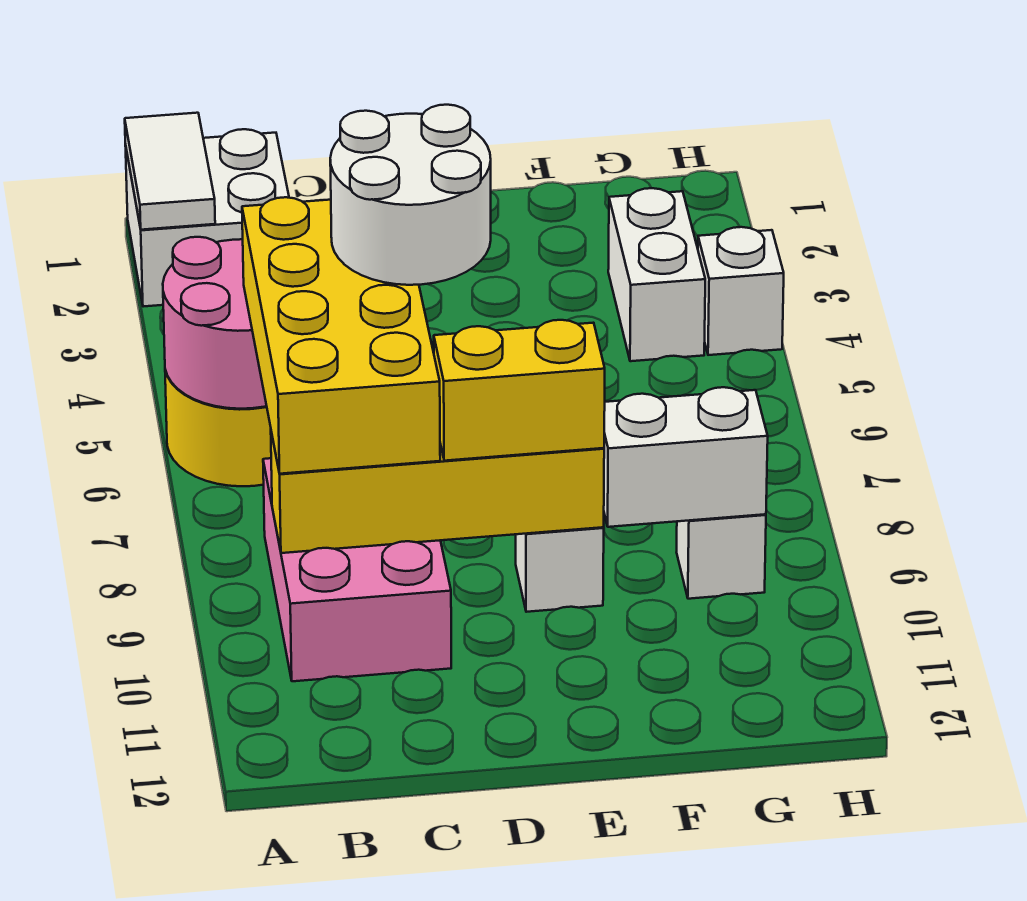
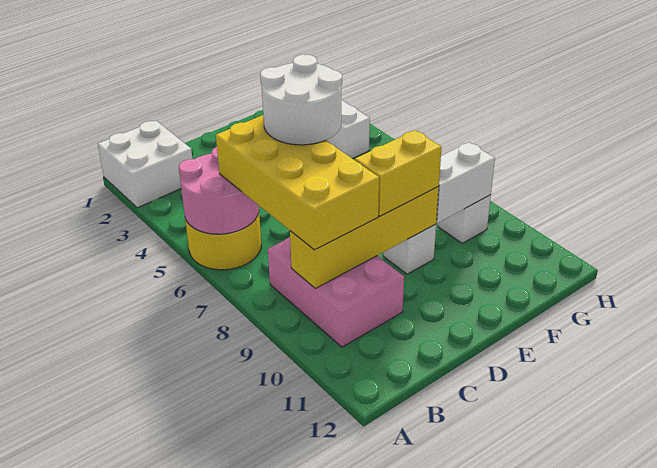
white 1x2 tile [125,113,215,230] -> none
white 1x1 brick [698,227,784,355] -> none

